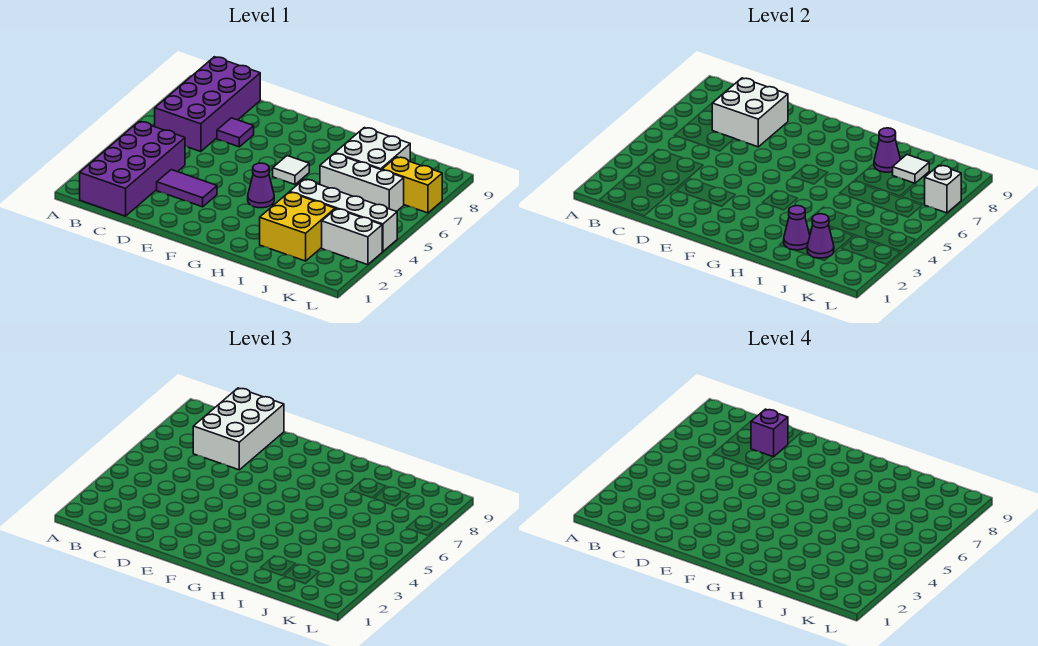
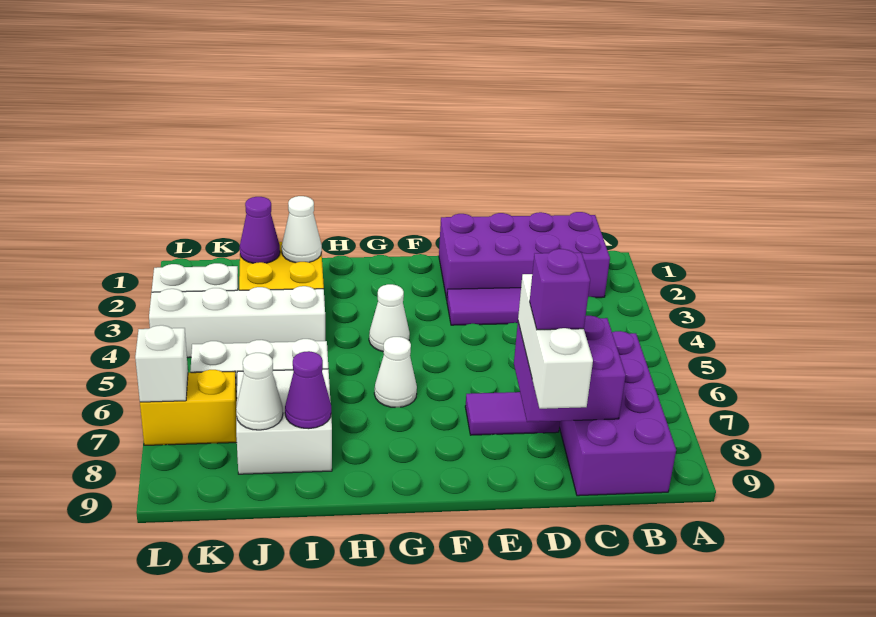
purple 2x4 brick [80,121,185,216] -> purple 2x4 brick turned to [439,212,610,299]
white 2x2 brick [712,78,788,147] -> purple 2x2 brick [514,316,626,422]
white 2x3 brick [193,388,284,470] -> white 1x3 brick [518,274,593,409]
purple 1x1 tile [217,118,254,147] -> purple 1x2 tile [465,392,560,435]
purple 1x1 cone [248,163,274,208] -> white 1x1 cone [369,284,410,351]
white 1x1 tile [273,156,309,185] -> white 1x1 cone [374,337,417,408]
purple 1x1 cone [784,206,810,250] -> white 1x1 cone [282,196,322,263]
white 1x1 tile [893,155,929,184] -> white 1x1 cone [236,353,283,430]

